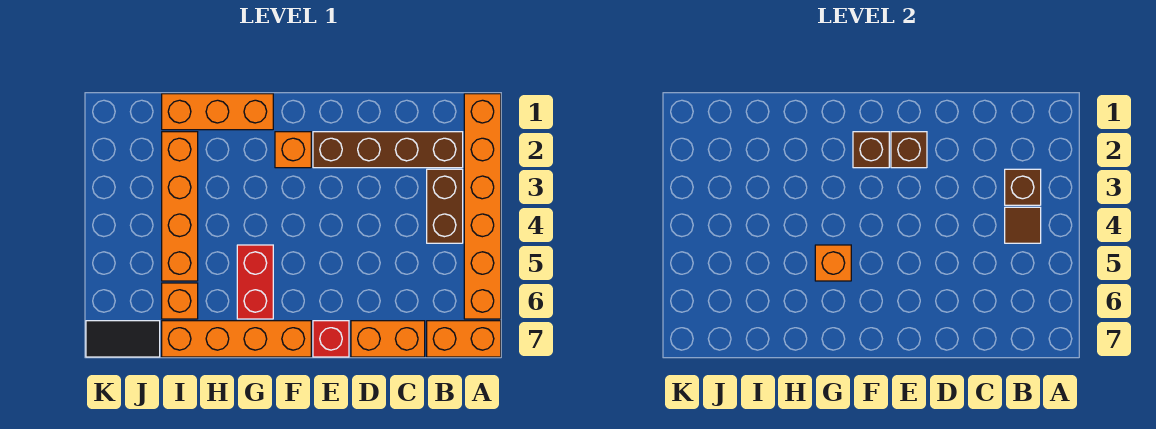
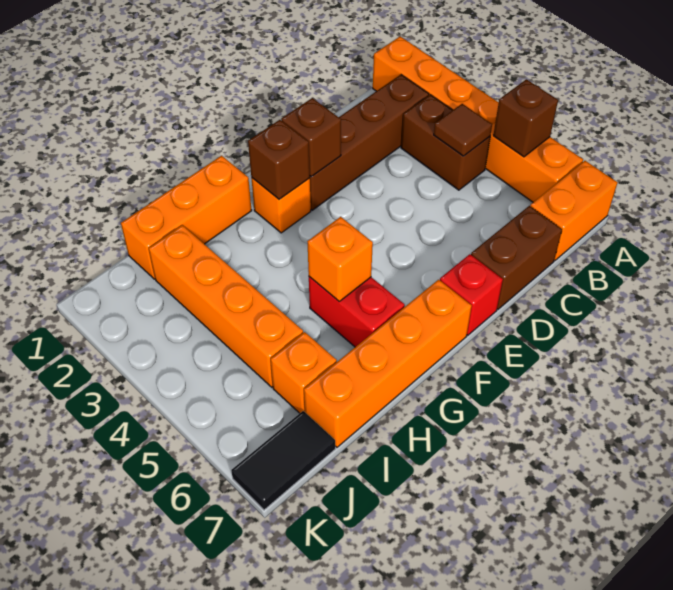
brown 1x1 brick [1005,169,1041,205] -> brown 1x1 brick moved to [493,79,558,157]
orange 1x2 brick [351,321,425,357] -> brown 1x2 brick [471,206,562,309]

